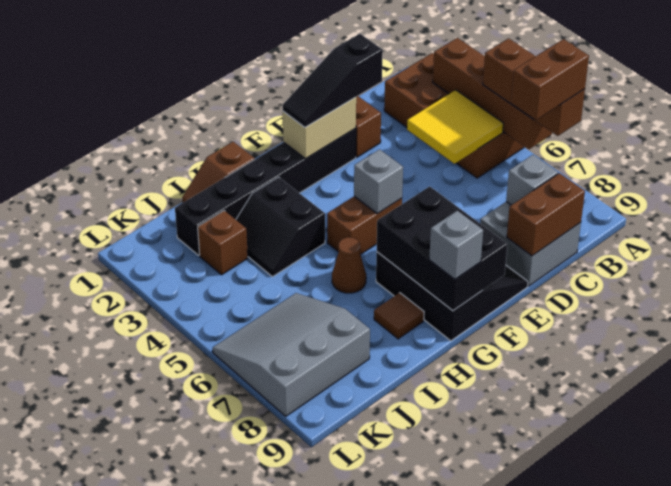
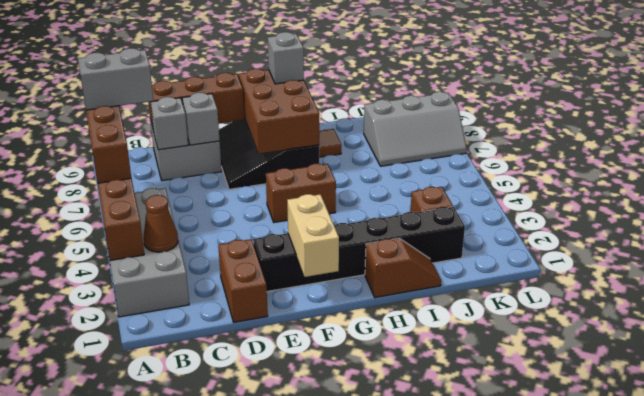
brown 2x4 brick [384,53,524,178] -> grey 2x4 brick [103,188,189,317]
brown 1x2 brick [511,39,589,120] -> grey 1x2 brick [78,48,154,110]
yellow 2x2 tile [407,90,503,164] -> none
brown 1x2 brick [507,173,585,256] -> brown 1x3 brick [148,73,244,131]
black 1x3 slope [283,34,383,127] -> none
tan 1x2 brick [283,97,356,159] -> tan 1x2 brick turned to [287,194,339,277]
grey 1x1 brick [354,149,403,214] -> grey 1x1 brick moved to [182,93,220,145]
black 2x3 brick [377,186,508,311] -> brown 2x3 brick [239,69,319,154]
black 2x2 slope [236,177,325,277] -> none
brown 1x1 cone [332,237,366,293] -> brown 1x1 cone moved to [143,195,178,252]
grey 3x3 slope [213,293,370,416] -> grey 2x3 slope [364,92,466,166]

